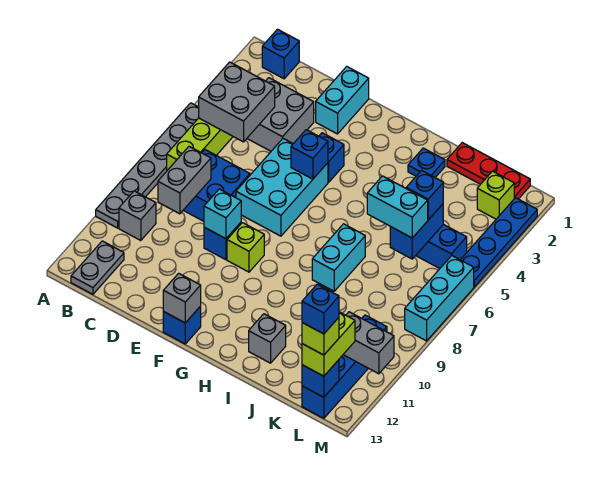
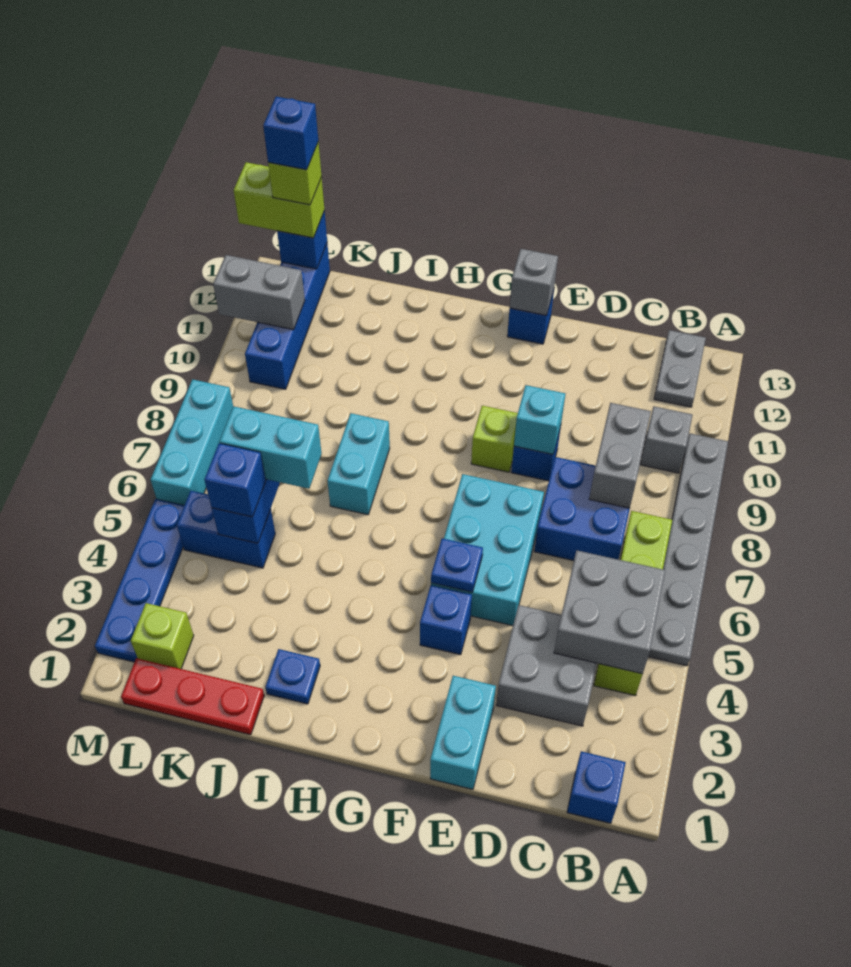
blue 1x1 brick [291,130,328,179] -> blue 1x1 plate [431,538,483,592]
grey 1x1 brick [249,314,286,363] -> none
lime 1x2 brick [302,312,355,376] -> lime 1x2 brick turned to [234,162,324,238]

